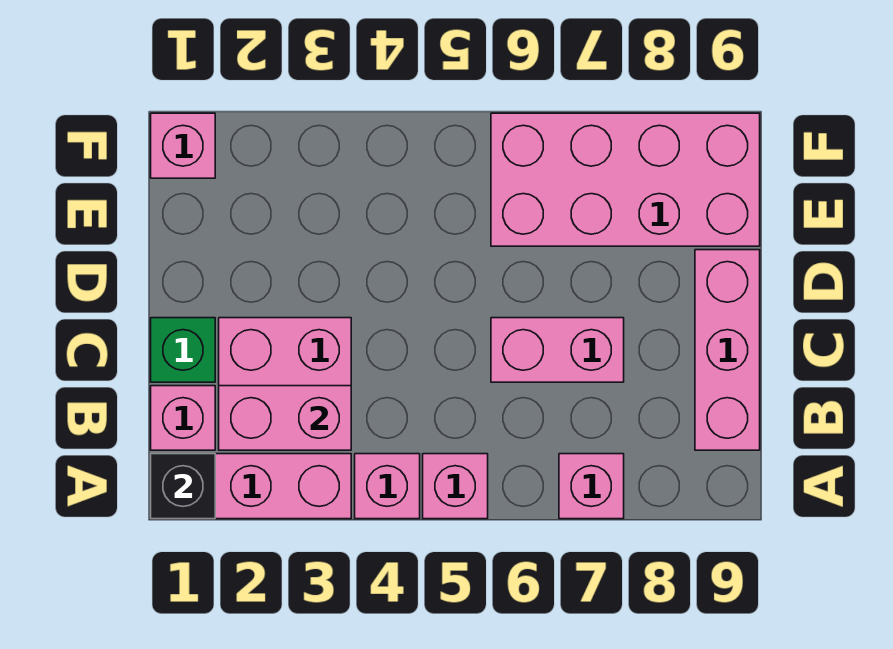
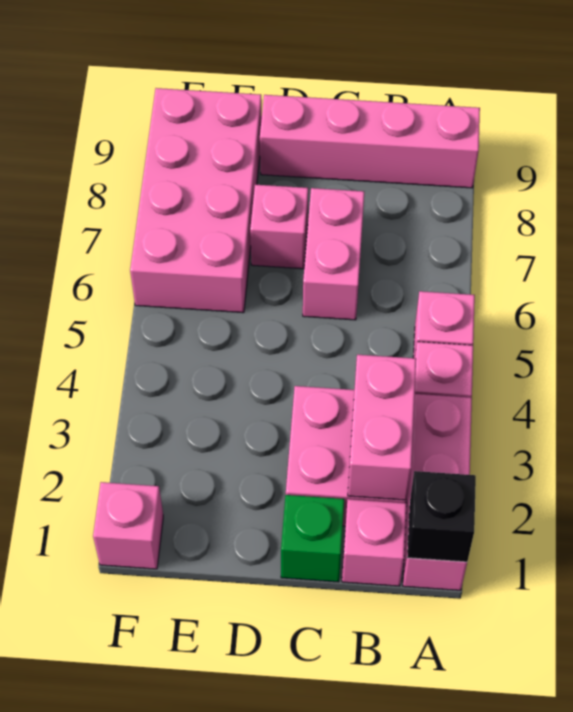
pink 1x1 brick [559,454,624,519] -> pink 1x1 brick moved to [250,185,308,269]
pink 1x3 brick [695,250,760,450] -> pink 1x4 brick [260,95,480,188]

